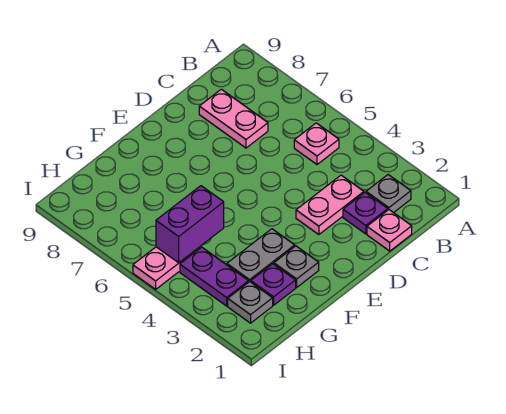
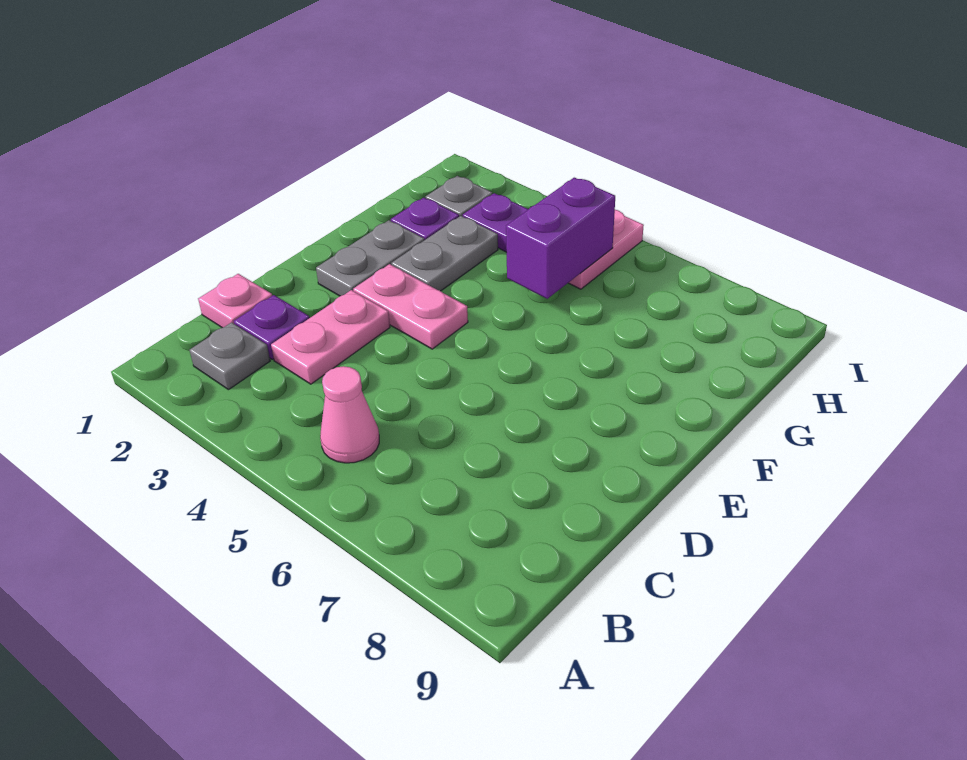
pink 1x1 plate [294,123,339,164] -> pink 1x1 cone [320,366,379,463]
pink 1x2 plate [199,89,268,148] -> pink 1x2 plate moved to [353,264,468,349]
grey 1x1 plate [274,246,319,287] -> grey 1x2 plate [316,220,424,296]

